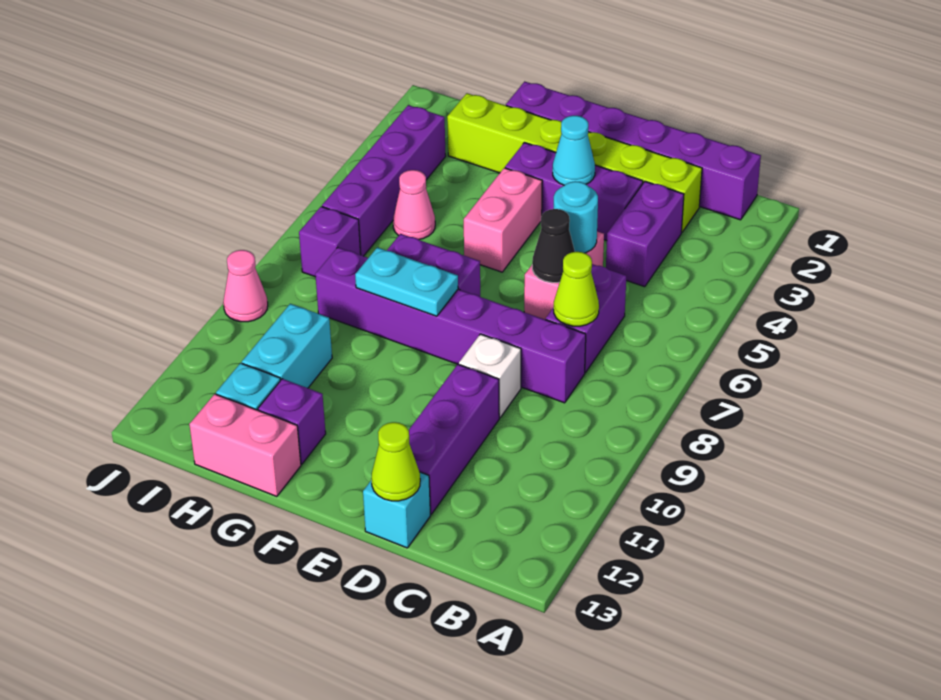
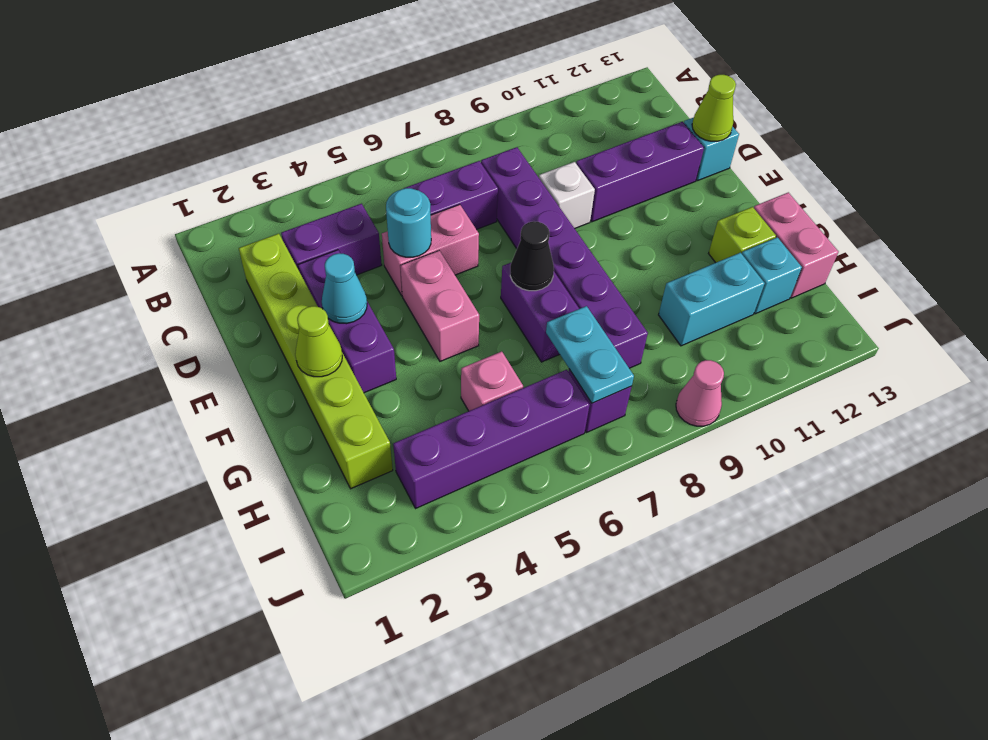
purple 1x6 brick [506,81,761,220] -> none
lime 1x1 cone [554,252,599,326] -> lime 1x1 cone moved to [295,306,342,377]
black 1x1 cone [532,209,575,283] -> black 1x1 cone moved to [510,221,554,291]
pink 1x2 brick [464,168,542,272] -> pink 1x2 brick turned to [401,250,479,361]
cyan 1x2 plate [355,247,458,316] -> cyan 1x2 plate moved to [546,306,634,403]
purple 1x1 brick [258,379,326,464] -> lime 1x1 brick [709,207,776,263]
pink 1x1 cone [393,170,435,239] -> pink 1x1 brick [461,351,523,411]

